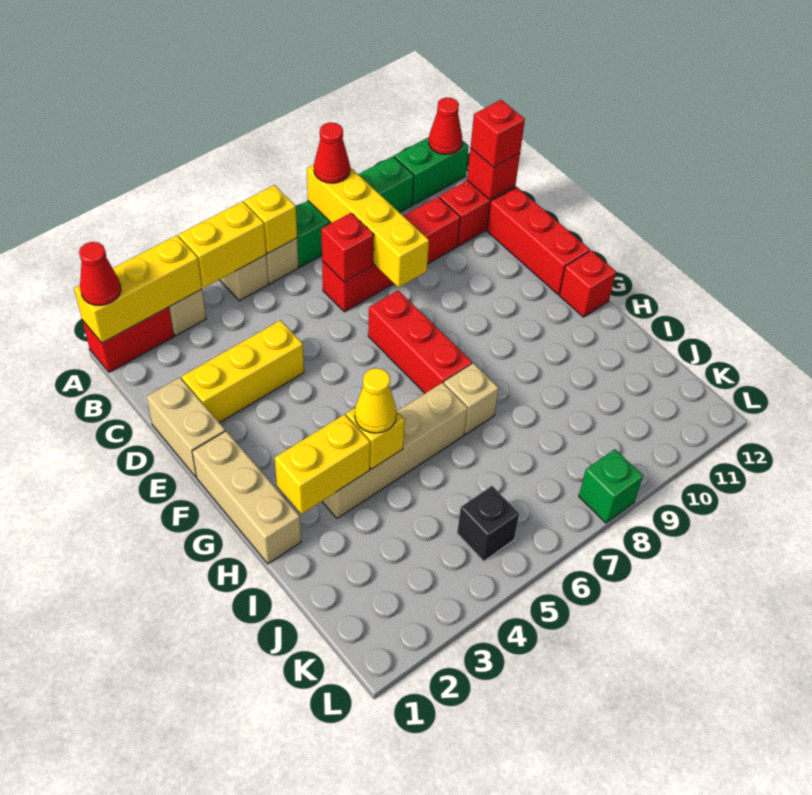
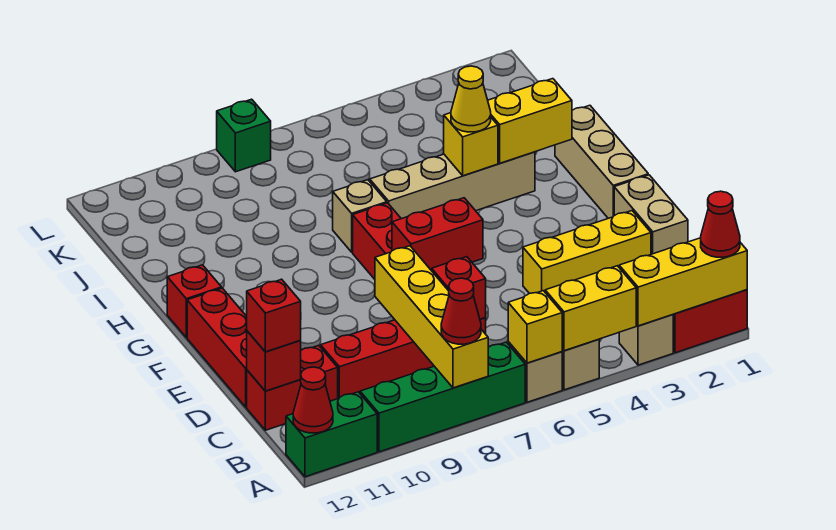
none -> red 1x2 brick [392,198,483,271]
black 1x1 brick [457,486,519,561] -> none

